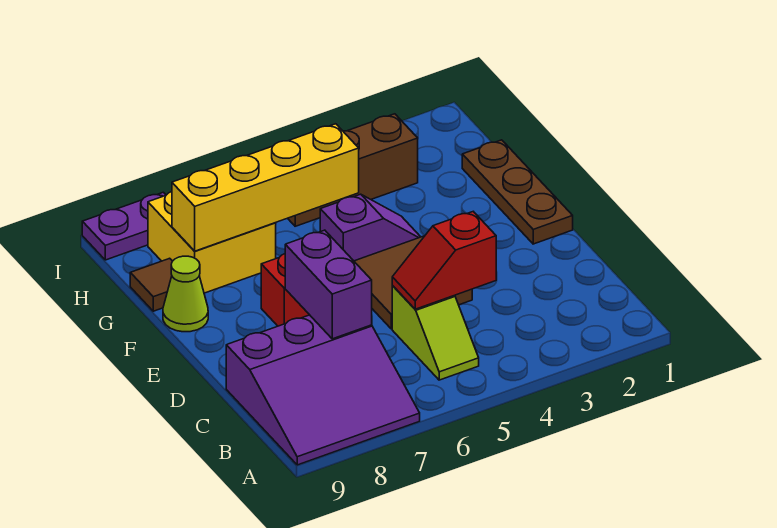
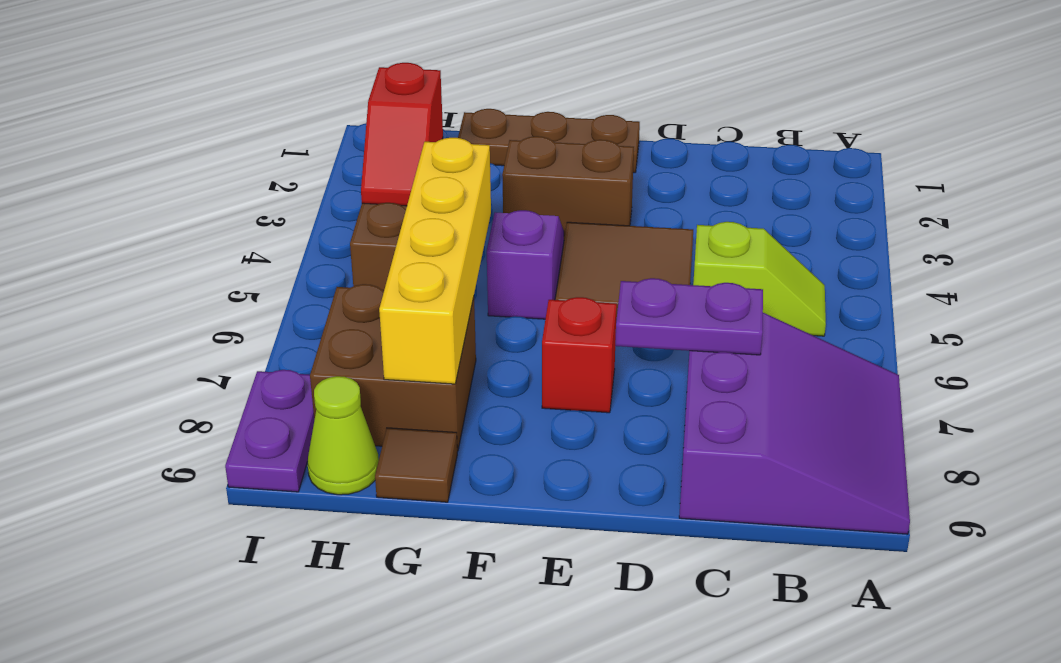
red 1x2 slope [392,212,496,309] -> red 1x2 slope moved to [361,63,443,206]
purple 1x2 brick [285,230,372,339] -> purple 1x2 plate [615,278,763,355]
none -> brown 1x2 brick [502,136,634,239]
lime 1x1 cone [163,256,208,332] -> lime 1x1 cone moved to [308,376,379,495]
yellow 2x2 brick [148,191,276,293] -> brown 2x2 brick [310,284,476,451]

